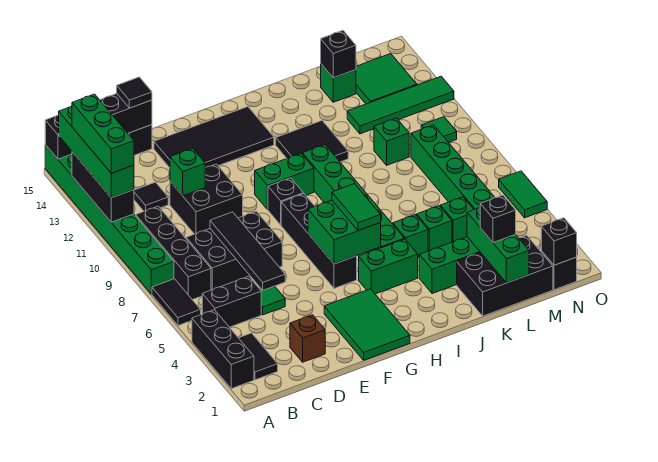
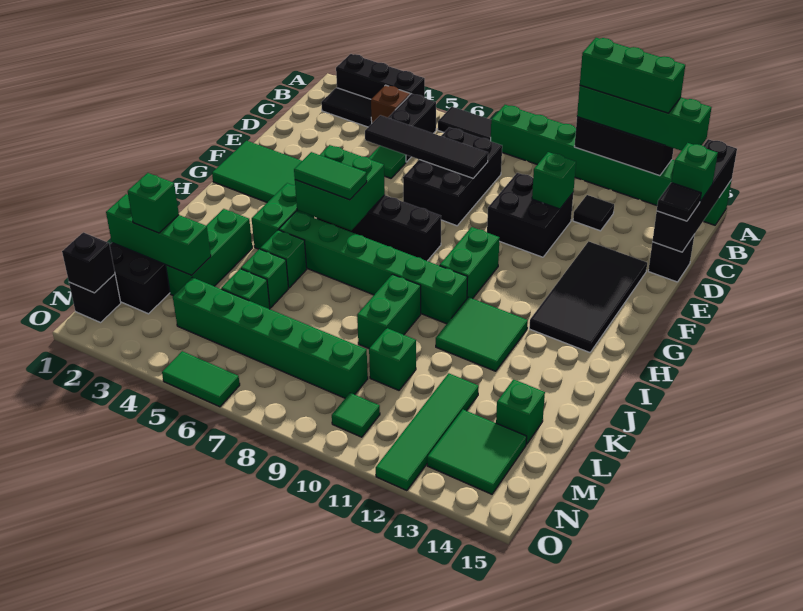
black 1x4 brick [136,206,211,300] -> none
none -> green 1x1 brick [672,143,718,202]
brown 1x1 brick [290,315,325,362] -> brown 1x1 brick moved to [371,85,410,123]
black 1x1 brick [268,178,303,225] -> none
black 2x2 tile [276,121,348,162] -> green 2x2 tile [436,297,528,371]
none -> green 1x2 brick [357,274,421,348]
black 1x1 brick [480,195,516,243] -> green 1x1 brick [128,173,179,233]
black 1x1 brick [321,31,356,78] -> none

